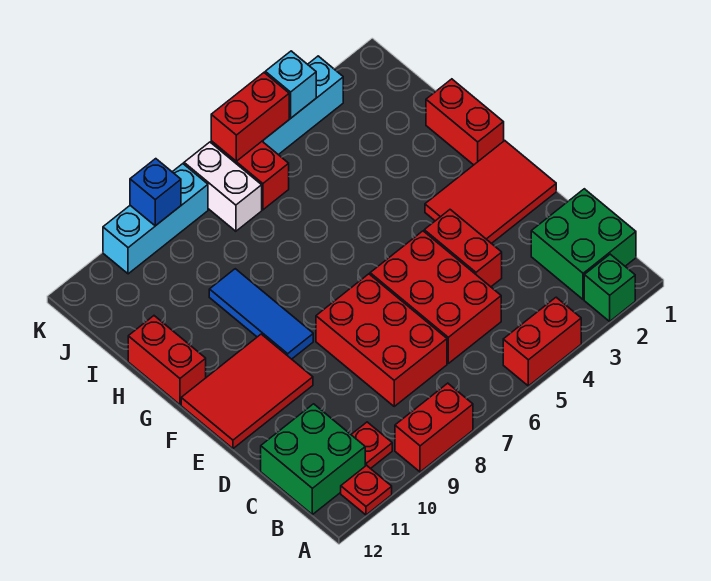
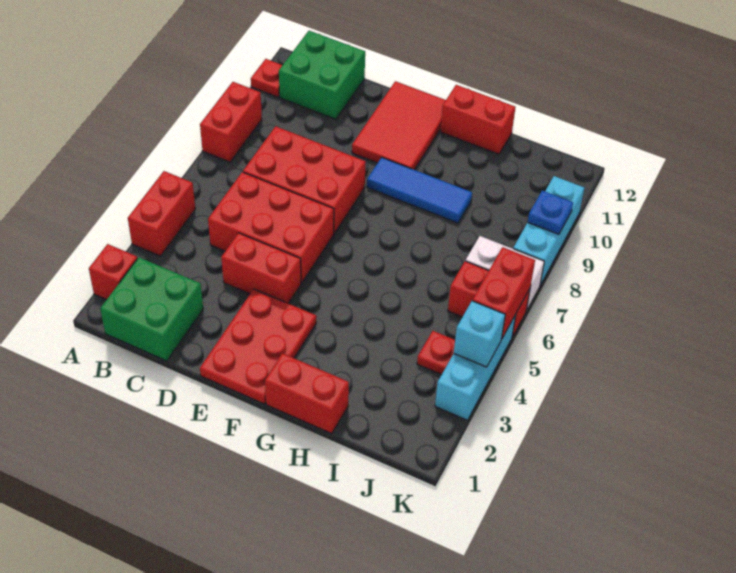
green 1x1 brick [584,254,635,321] -> red 1x1 brick [89,244,137,300]
red 1x1 plate [351,422,392,469] -> red 1x1 plate moved to [417,331,455,375]
red 2x3 tile [425,141,556,244] -> red 2x3 plate [200,289,316,404]
blue 1x1 brick [130,159,181,226] -> blue 1x1 plate [528,191,573,234]

